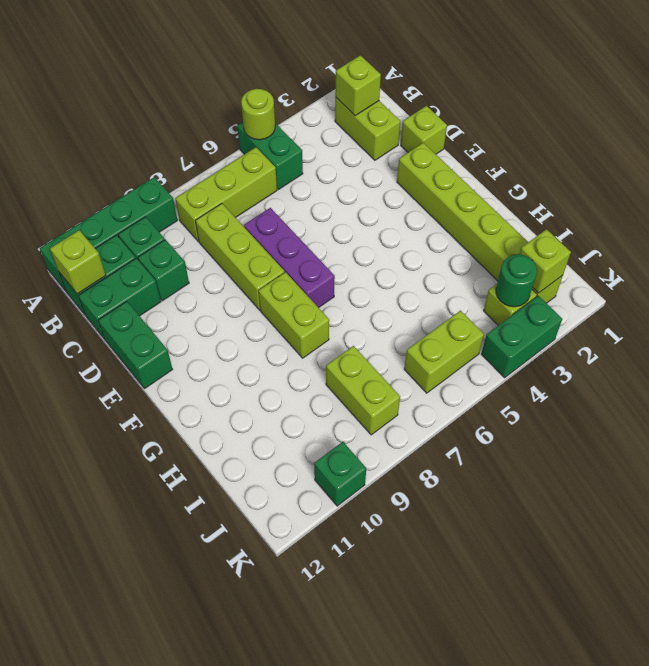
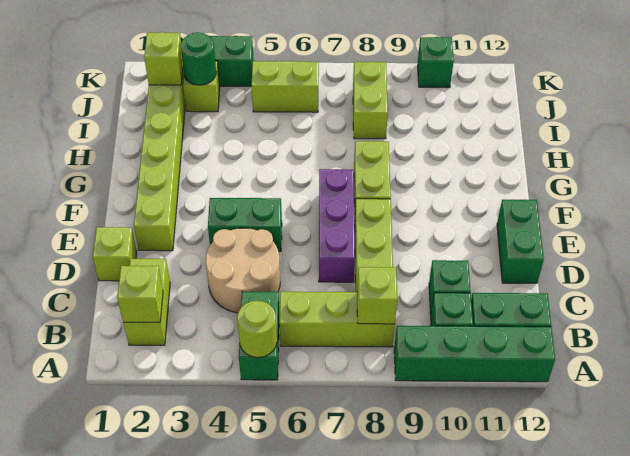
lime 1x1 brick [50,230,106,294] -> lime 1x1 brick moved to [357,267,397,324]
none -> tan 2x2 round brick [206,228,280,313]
green 1x2 brick [78,258,161,339] -> green 1x2 brick moved to [208,198,282,251]

